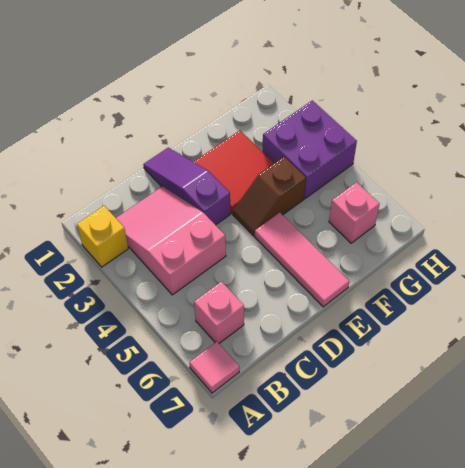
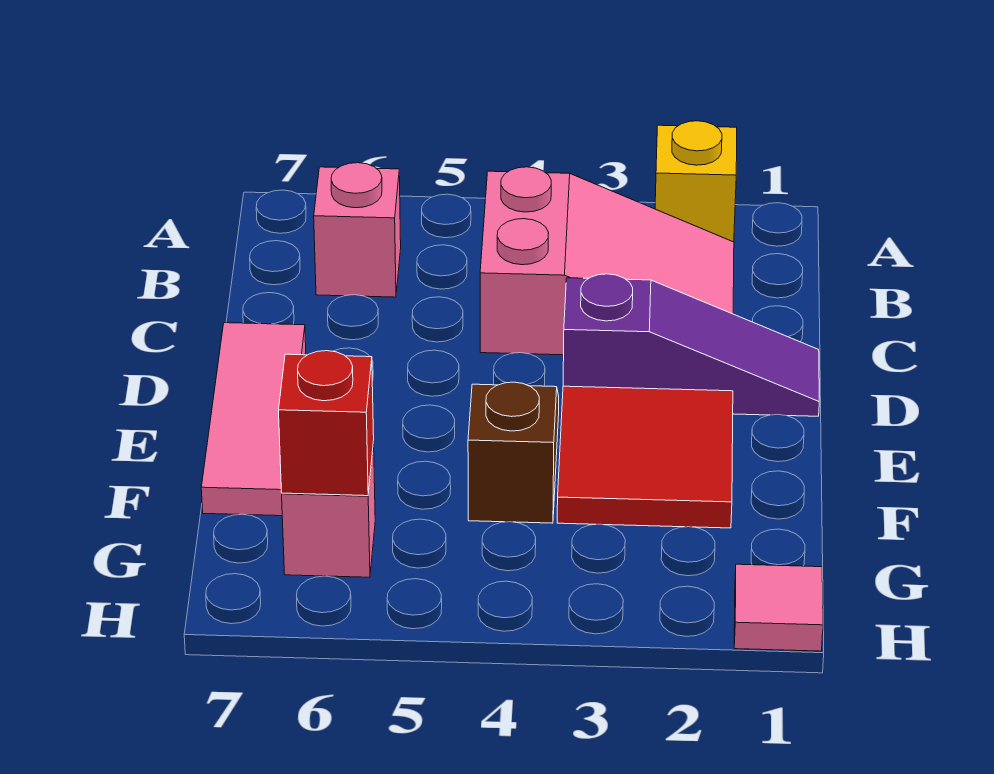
pink 1x1 tile [189,342,239,393] -> pink 1x1 tile moved to [734,564,823,651]
pink 1x3 tile [255,213,349,307] -> pink 1x3 tile turned to [201,323,306,516]
purple 2x2 brick [262,100,357,199] -> none
none -> red 1x1 brick [279,351,374,496]

